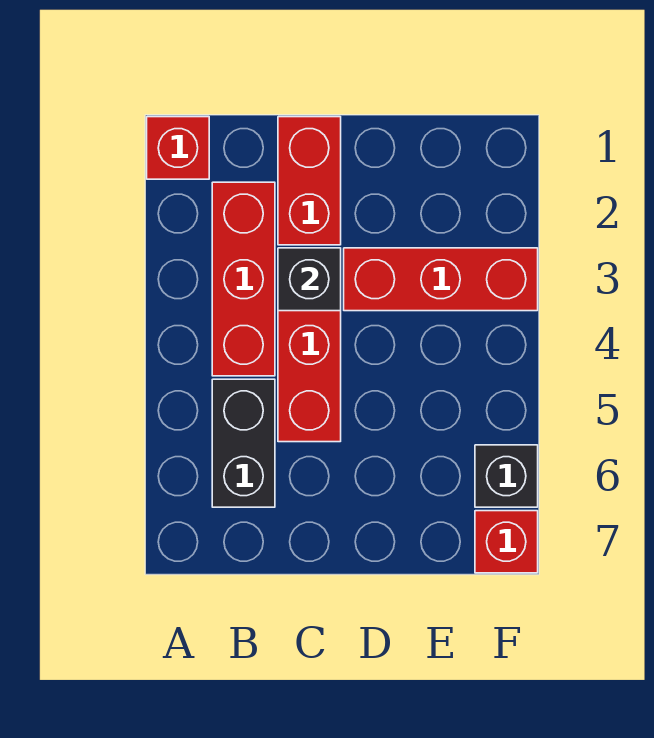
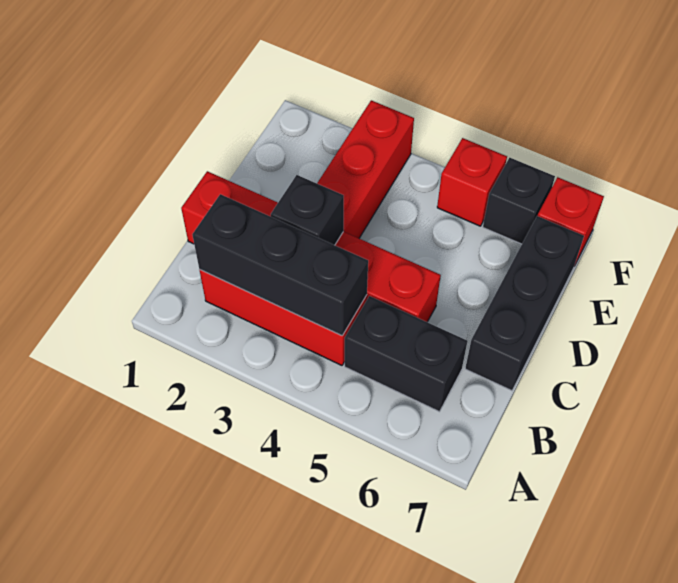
red 1x1 brick [147,117,209,179] -> red 1x1 brick moved to [437,138,507,226]
none -> black 1x3 brick [192,194,368,336]
none -> black 1x3 brick [465,216,584,391]

